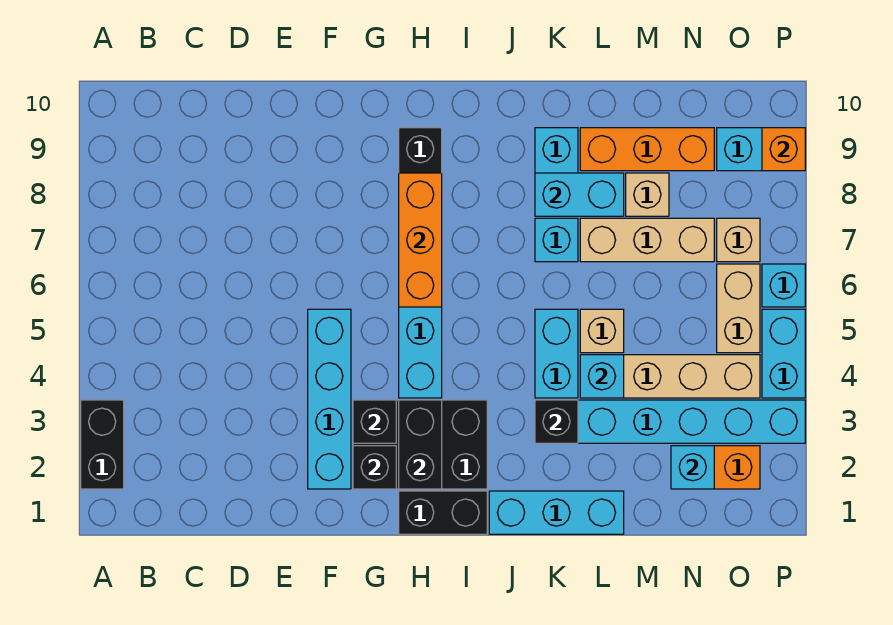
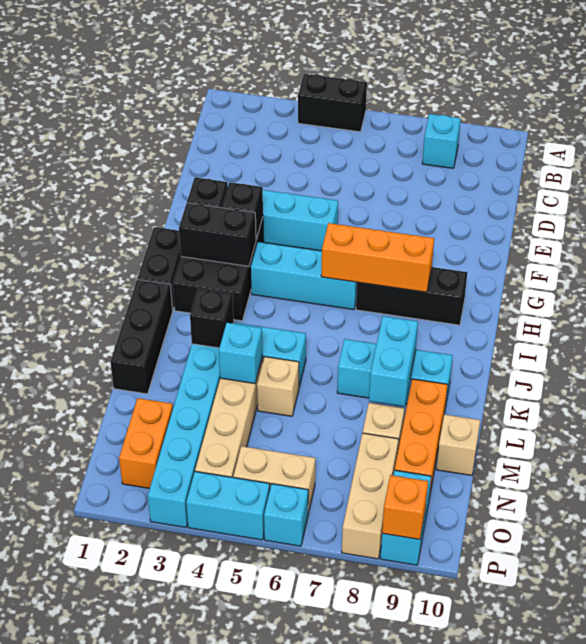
black 1x2 brick [81,400,124,489] -> black 1x2 brick moved to [298,74,367,132]
cyan 1x3 brick [489,491,624,534] -> black 1x3 brick [110,279,173,394]
tan 1x3 brick [580,218,714,262] -> tan 1x3 brick moved to [342,433,399,559]
cyan 1x1 brick [671,446,714,489] -> cyan 1x1 brick moved to [422,114,461,168]
tan 1x1 brick [717,218,760,262] -> tan 1x1 brick moved to [436,414,480,475]

